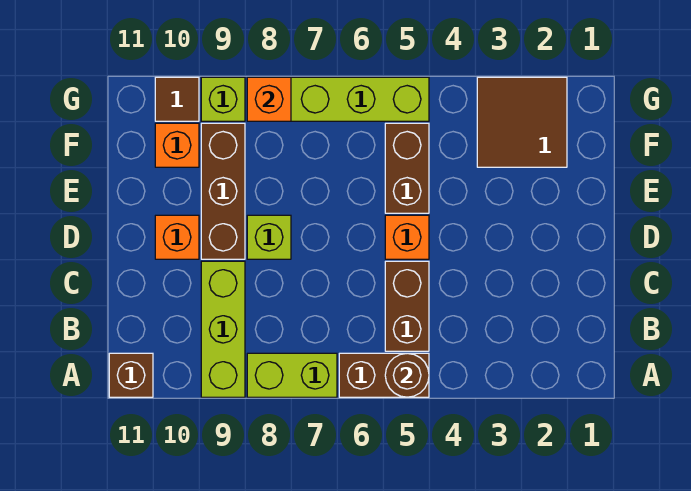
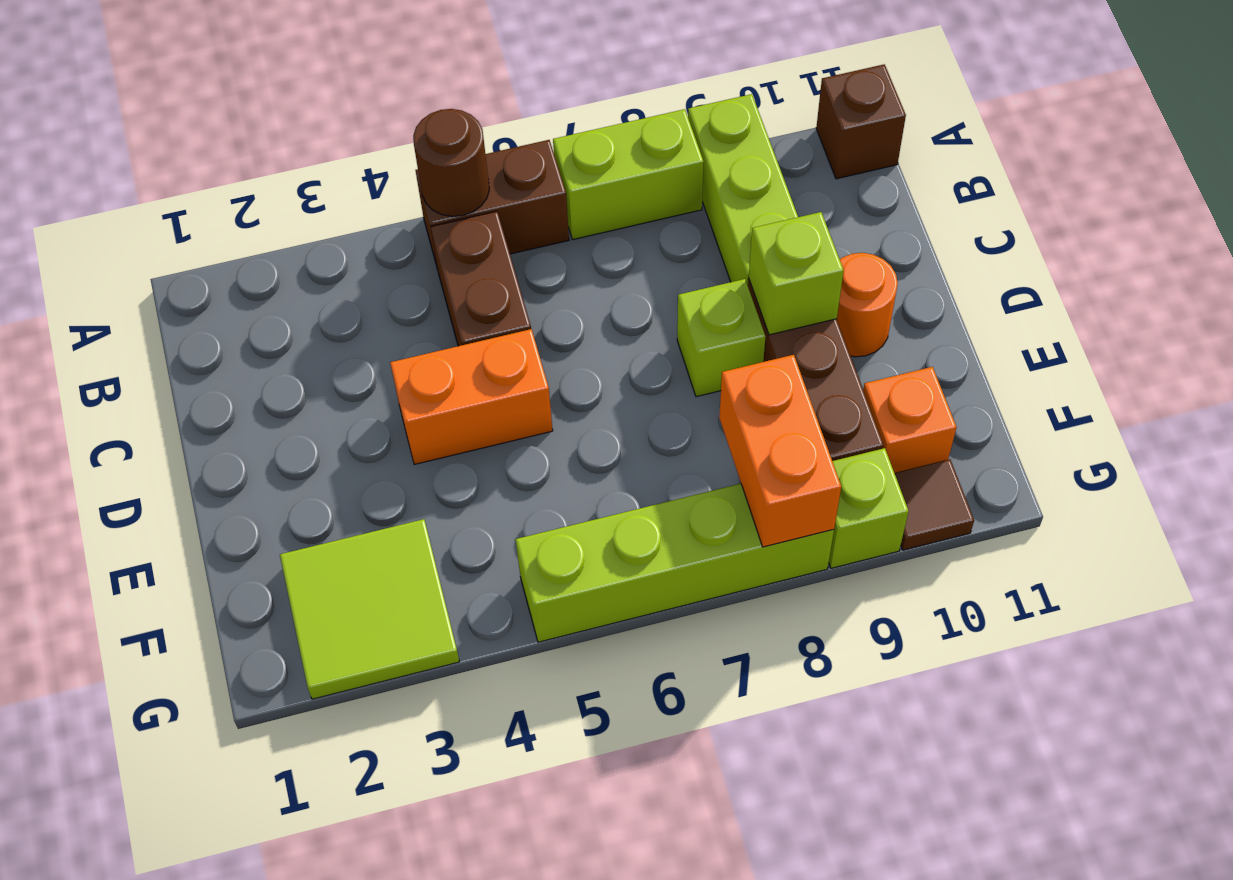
orange 1x1 brick [385,215,429,259] -> orange 1x2 brick [390,329,553,465]
none -> lime 1x1 brick [749,212,844,335]
orange 1x1 brick [155,215,199,259] -> orange 1x1 round brick [837,253,898,357]
brown 1x2 brick [385,123,429,213] -> none
brown 2x2 tile [477,77,567,167] -> lime 2x2 tile [280,519,459,699]
orange 1x1 brick [247,77,291,121] -> orange 1x2 brick [719,355,841,547]

